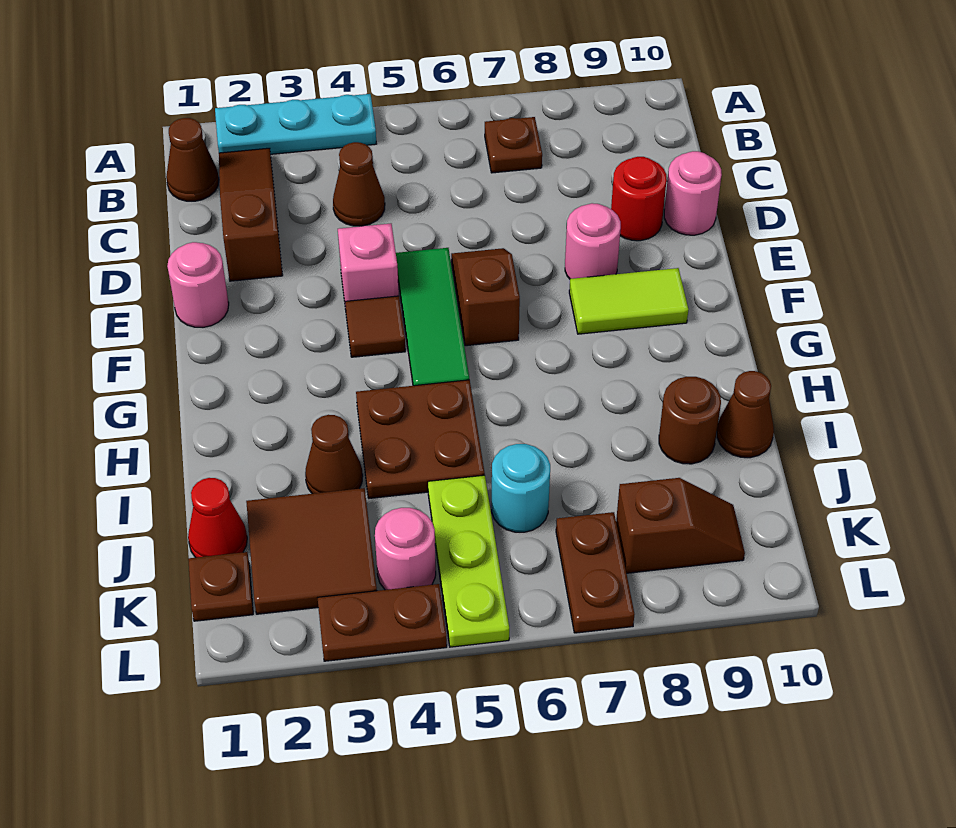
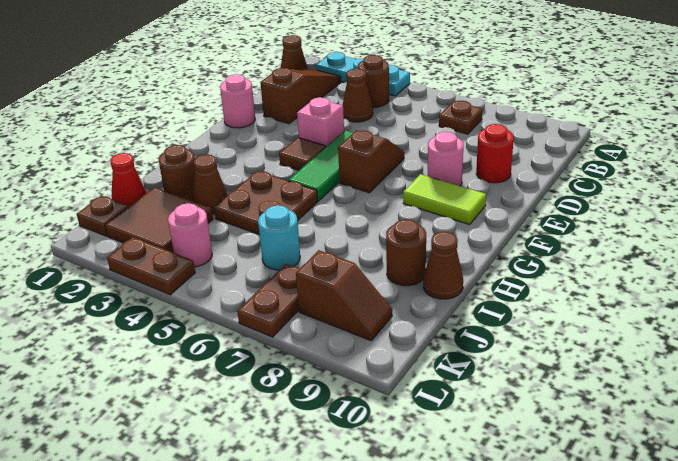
none -> brown 1x1 round brick [358,55,389,107]
pink 1x1 round brick [664,151,722,235] -> none
none -> brown 1x1 round brick [159,145,195,201]
lime 1x3 plate [428,475,509,647] -> none

